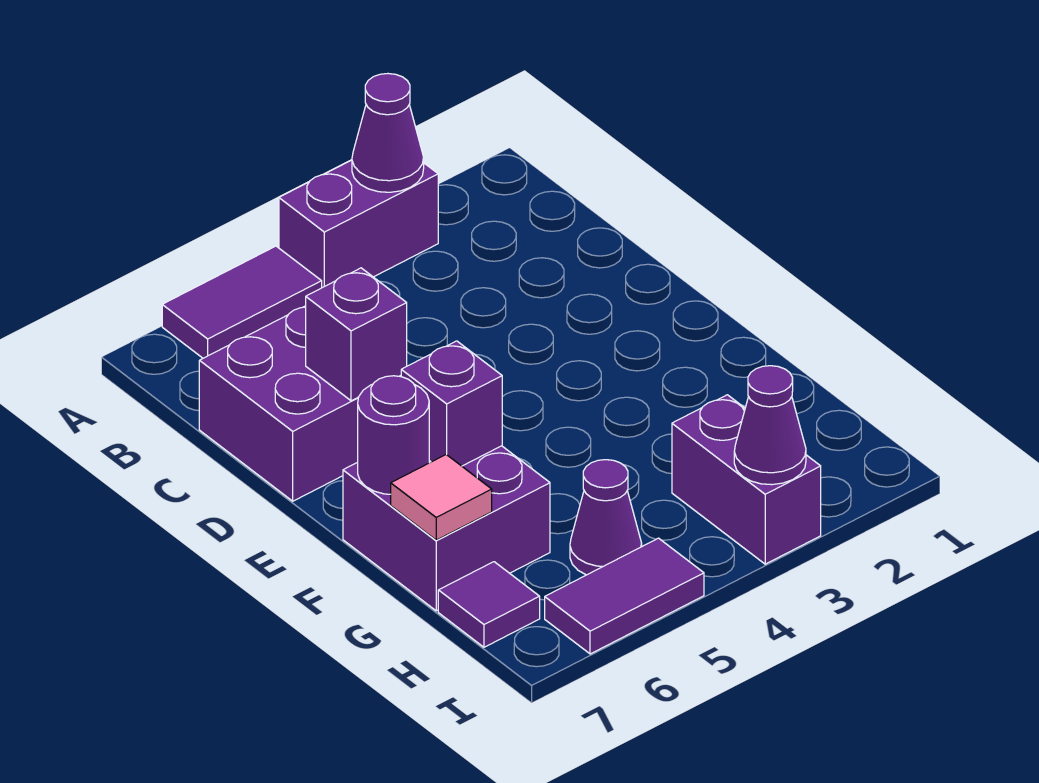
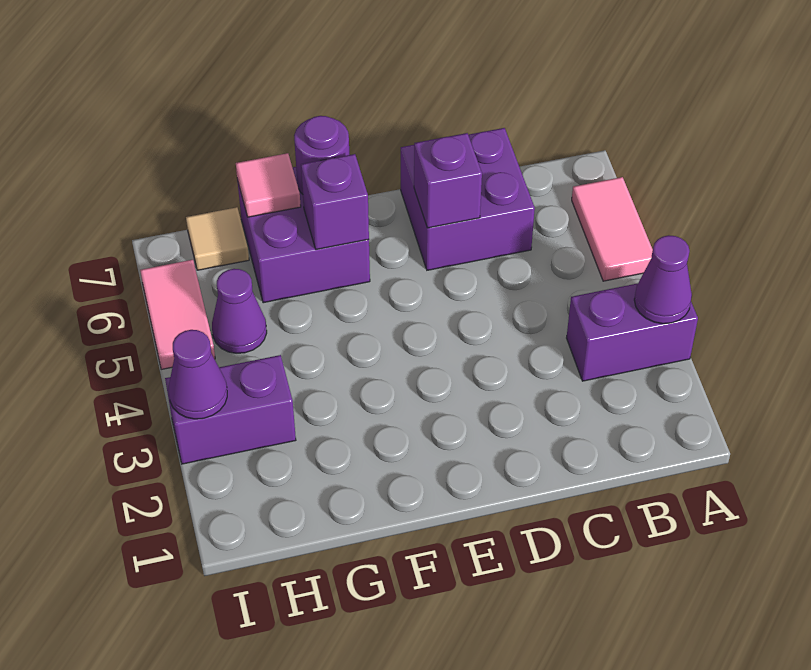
purple 1x2 brick [279,160,438,288] -> purple 1x2 brick turned to [567,283,698,381]
purple 1x2 tile [162,246,322,358] -> pink 1x2 tile [572,177,653,281]
purple 1x1 tile [438,562,540,647] -> tan 1x1 tile [186,207,249,270]
purple 1x2 tile [545,538,704,654] -> pink 1x2 tile [140,260,215,369]

